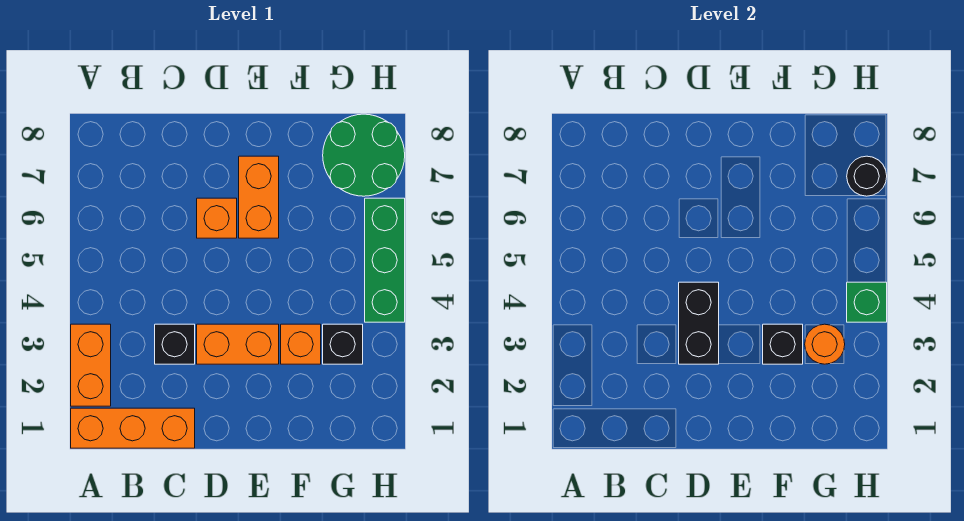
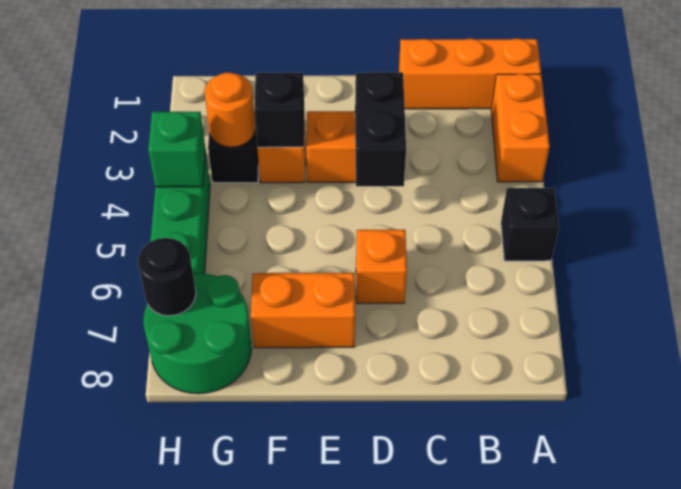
black 1x1 brick [155,324,195,364] -> black 1x1 brick moved to [501,188,559,261]
orange 1x2 brick [239,156,279,238] -> orange 1x2 brick turned to [251,273,355,348]

